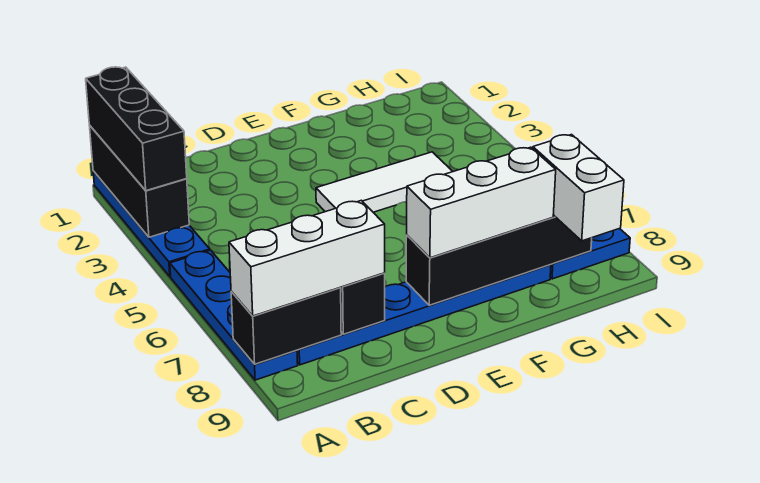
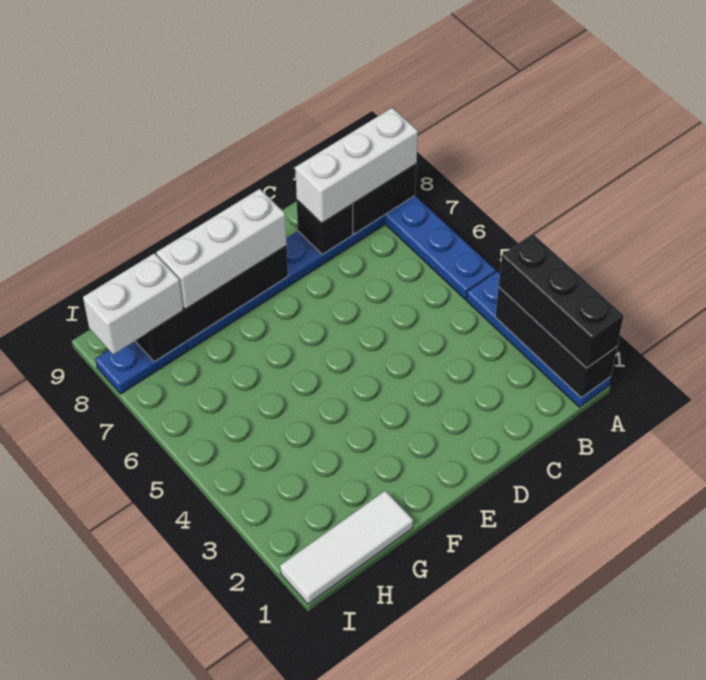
white 1x3 tile [316,152,453,212] -> white 1x3 tile moved to [280,491,413,604]
white 1x2 brick [533,135,624,241] -> white 1x2 brick turned to [83,253,183,355]

